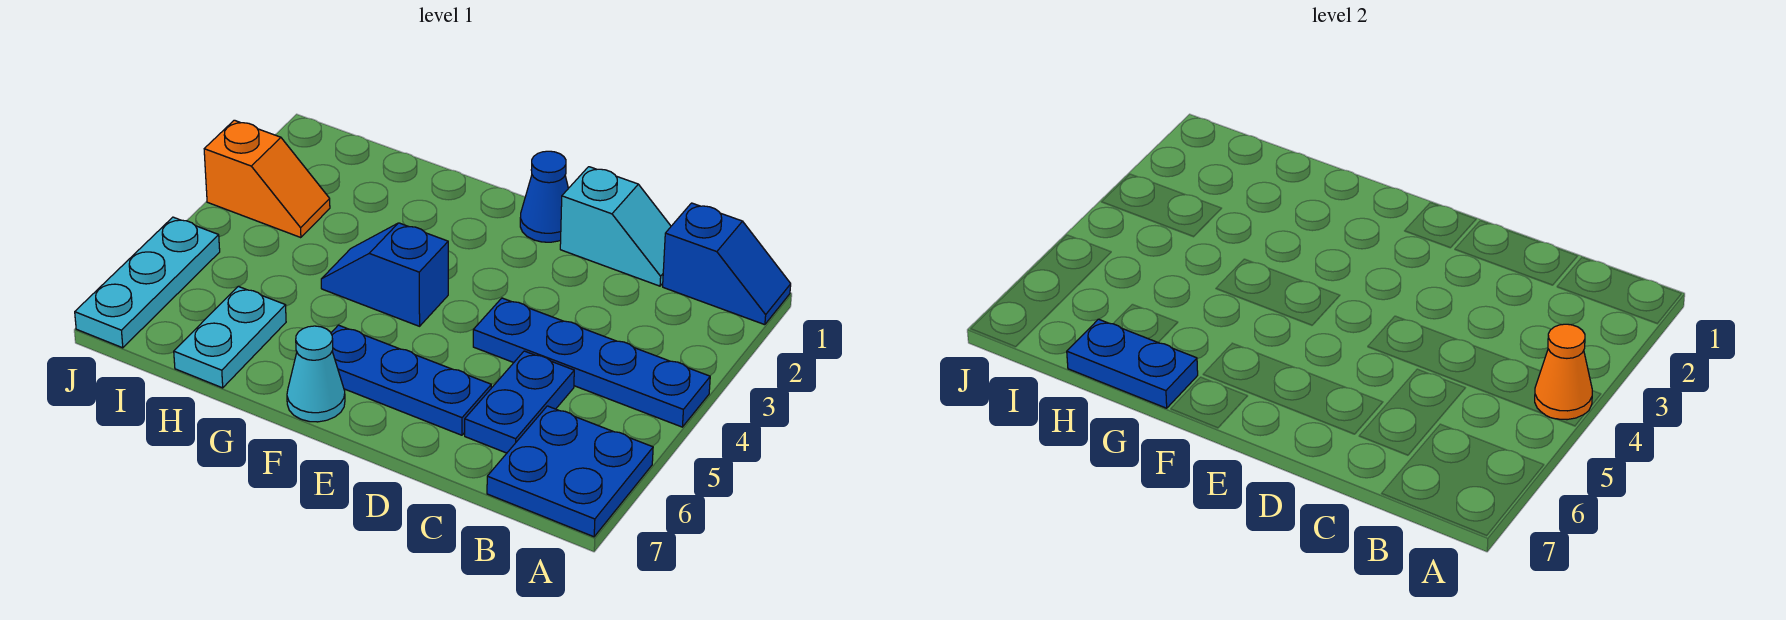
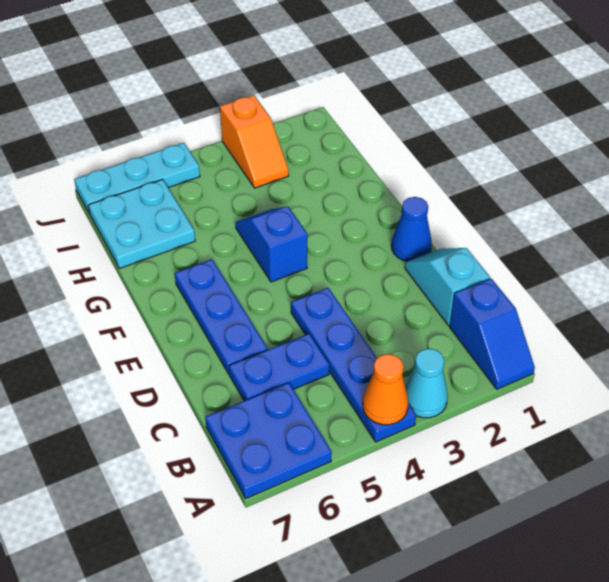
cyan 1x2 slope [560,167,671,286] -> cyan 1x2 slope turned to [405,248,490,326]
cyan 1x1 cone [287,326,345,422] -> cyan 1x1 cone moved to [405,349,448,418]
blue 1x2 plate [1067,319,1198,408] -> none
cyan 1x2 plate [174,286,286,388] -> cyan 2x2 plate [88,179,195,269]

